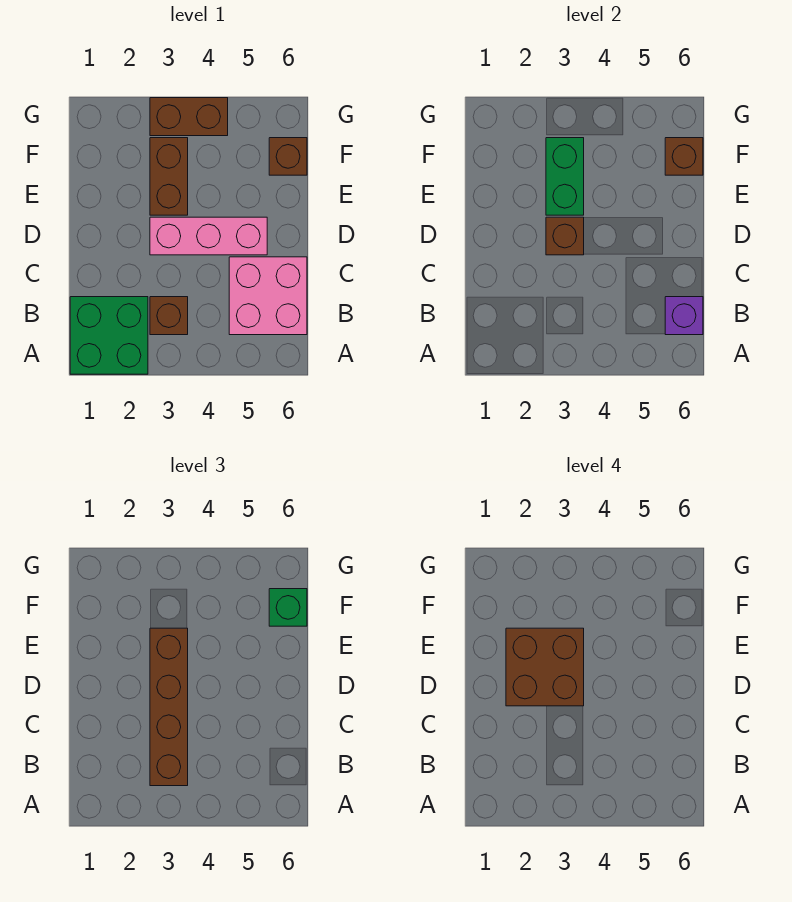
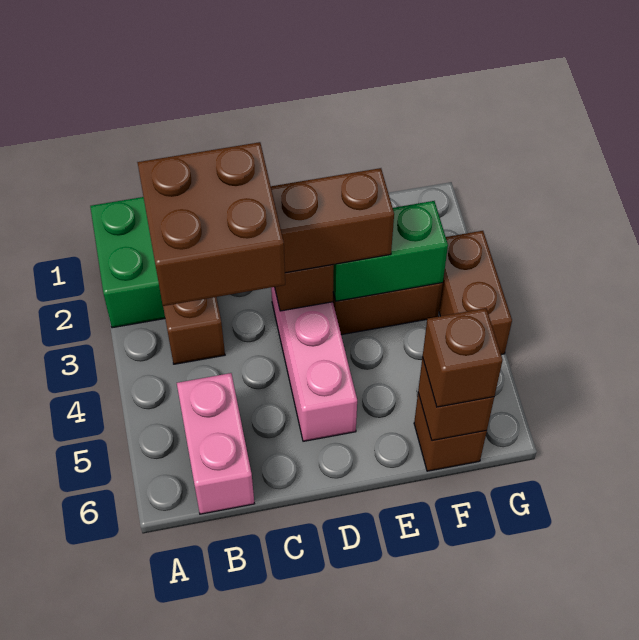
pink 2x2 brick [229,257,307,335] -> pink 1x2 brick [177,373,255,514]
purple 1x1 brick [665,297,703,335] -> none
brown 2x2 brick [506,628,584,706] -> brown 2x2 brick moved to [137,142,285,306]
green 1x1 brick [269,589,307,626] -> brown 1x1 brick [423,308,503,407]

